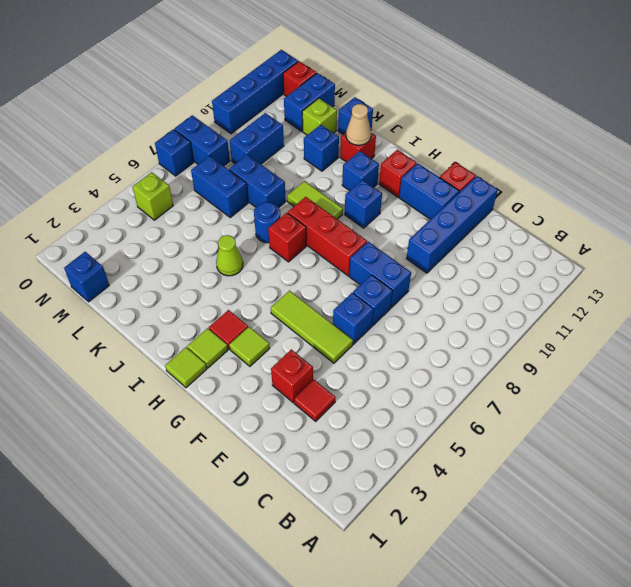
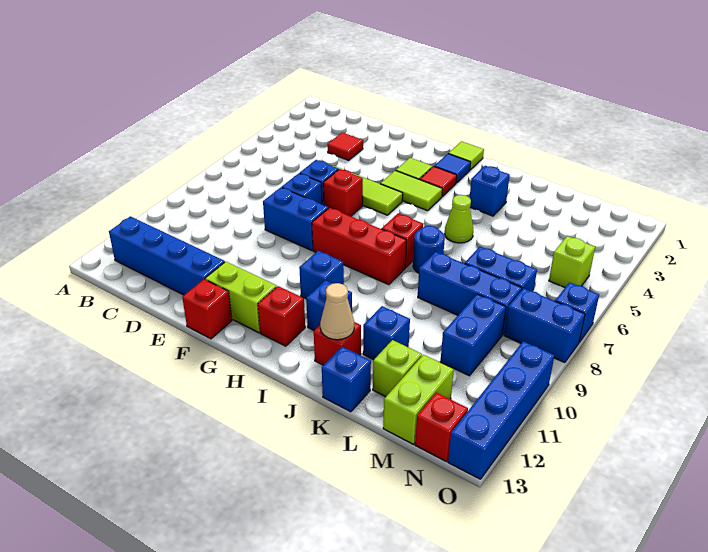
red 1x1 brick [271,349,313,403] -> red 1x1 brick moved to [323,169,363,216]
blue 1x4 brick [406,176,498,273] -> blue 1x4 brick turned to [109,216,225,295]
blue 1x2 brick [399,164,459,219] -> lime 1x2 brick [205,262,277,333]
lime 1x1 tile [187,328,228,368] -> blue 1x1 tile [434,154,471,183]
lime 1x2 tile [287,181,343,219] -> lime 1x2 tile moved to [380,170,442,211]
blue 1x2 brick [229,155,286,207] -> blue 1x3 brick [418,252,522,335]
blue 1x1 brick [64,252,109,302] -> blue 1x1 brick moved to [470,166,510,216]
blue 1x2 brick [284,73,335,131] -> lime 1x2 brick [383,355,454,444]

